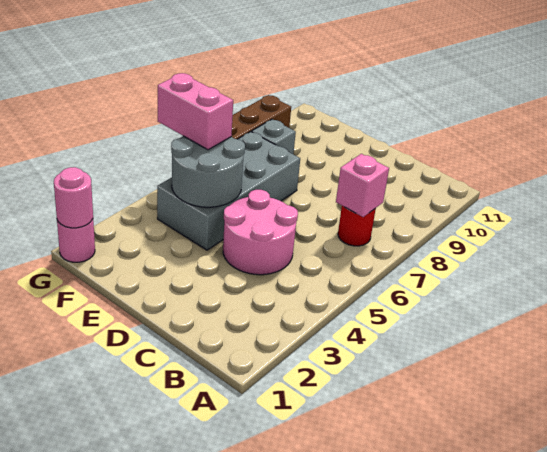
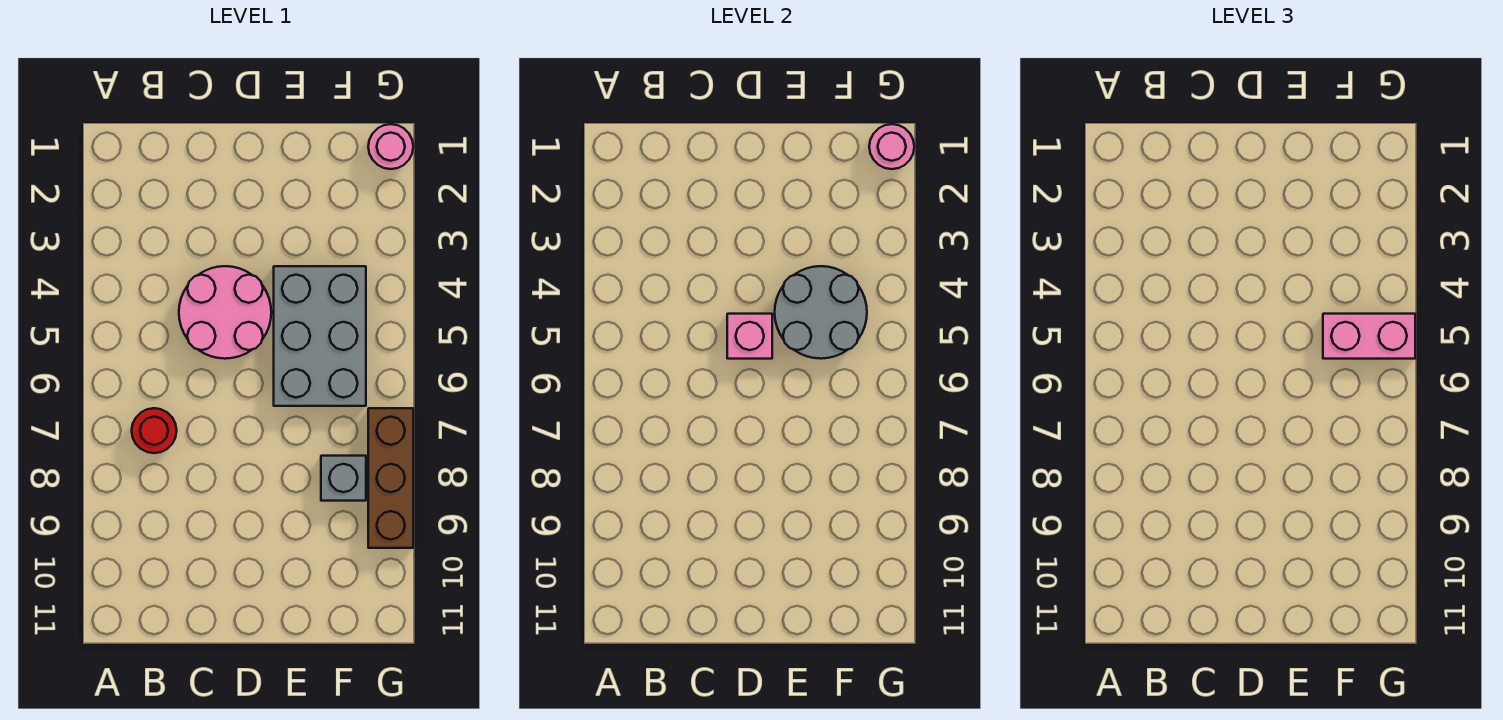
pink 1x1 brick [336,154,389,217] -> pink 1x1 brick moved to [727,314,772,359]
grey 2x4 brick [157,132,300,250] -> grey 2x3 brick [274,266,366,406]

